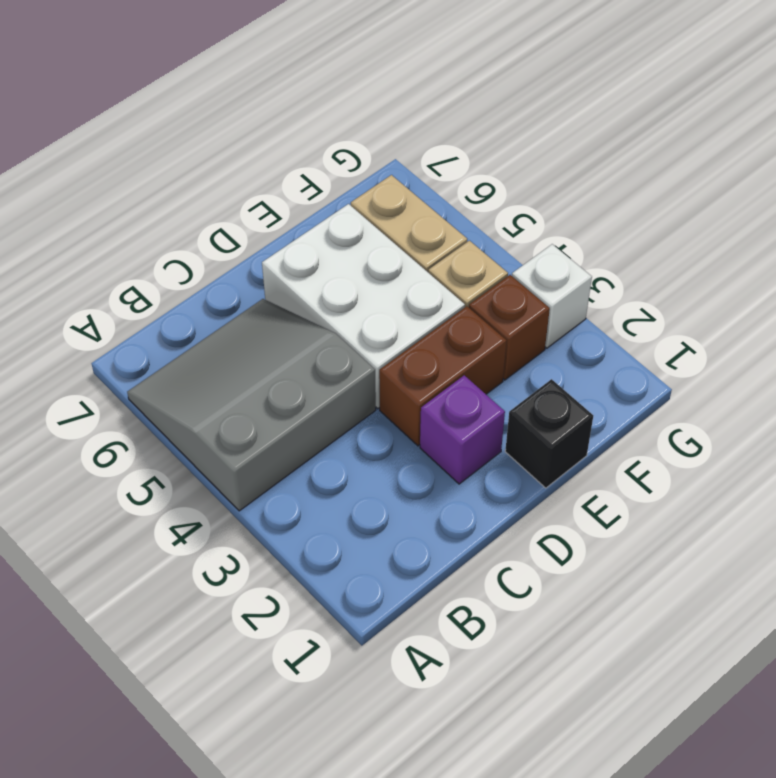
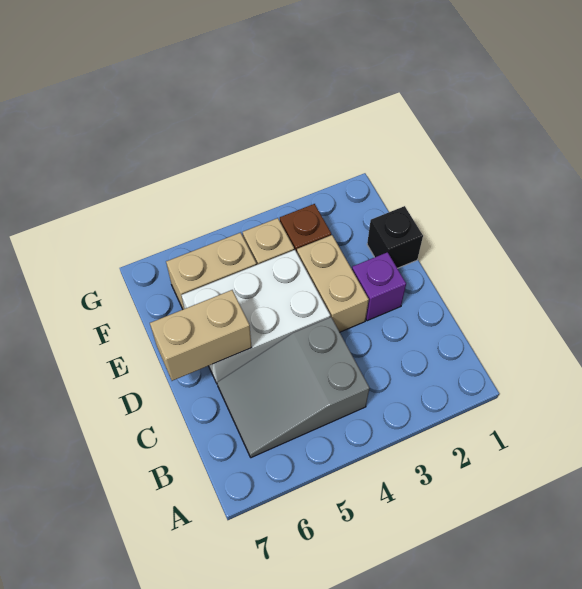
grey 3x3 slope [127,299,376,511] -> grey 2x3 slope [217,317,369,458]
brown 1x2 brick [379,306,506,446] -> tan 1x2 brick [297,235,369,332]
none -> tan 1x2 brick [150,290,252,381]
white 1x1 brick [512,244,592,348] -> none

